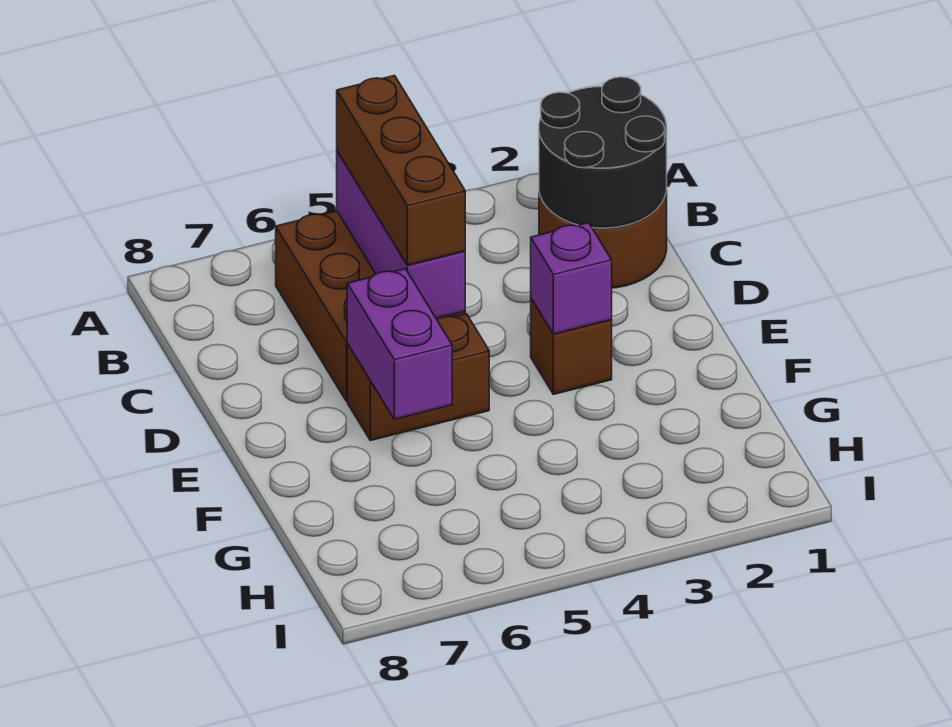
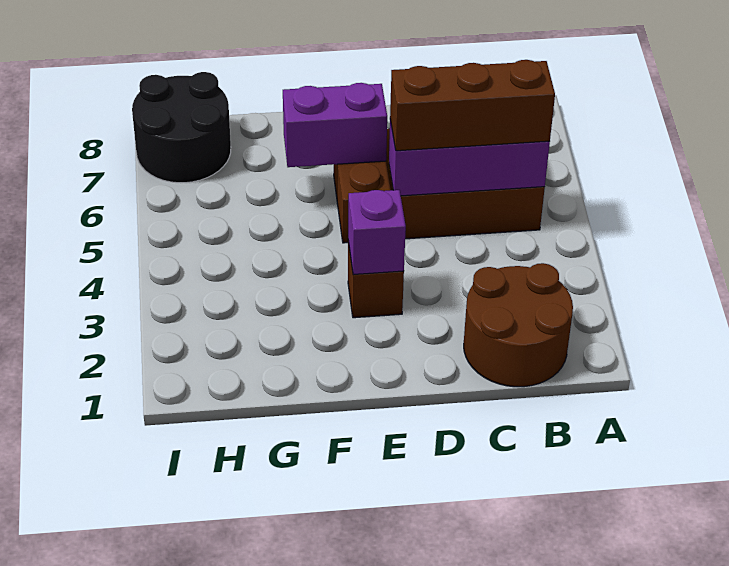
black 2x2 round brick [539,77,667,228] -> black 2x2 round brick moved to [132,72,231,183]

